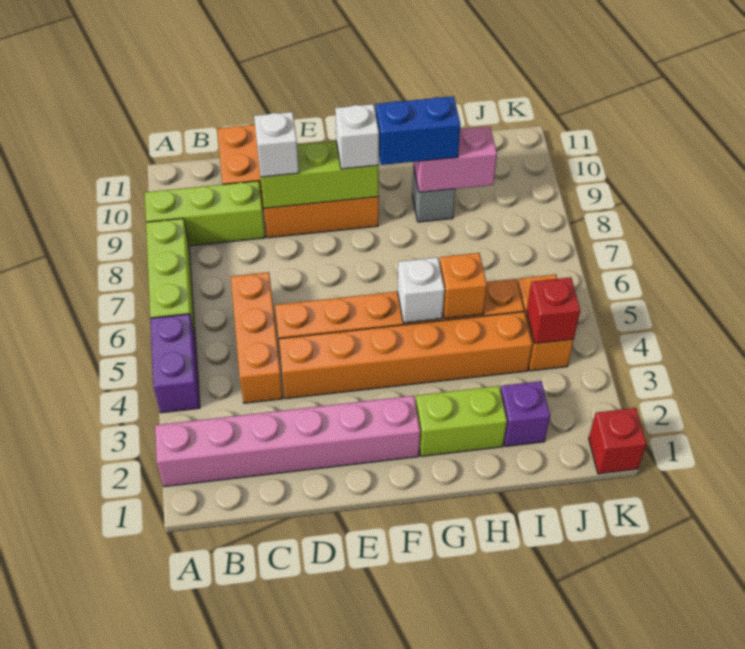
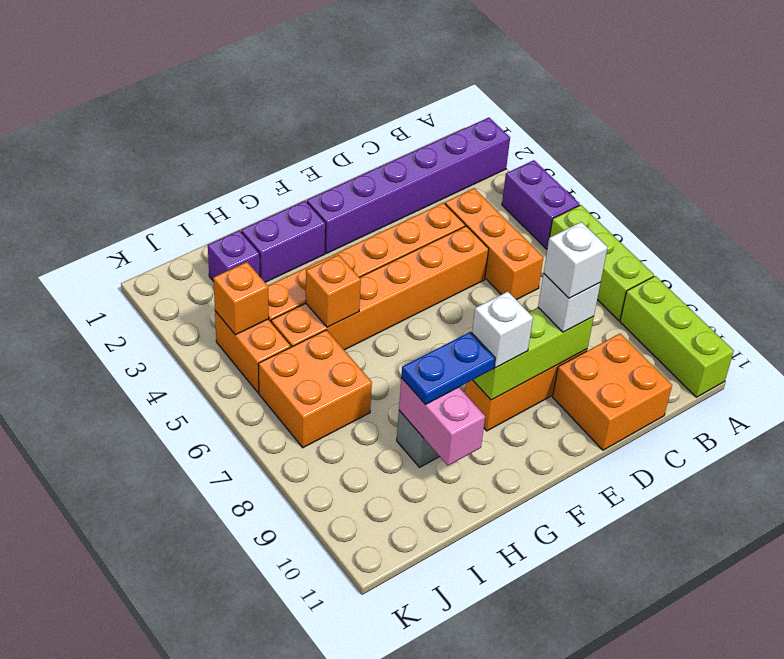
pink 1x6 brick [155,396,420,487] -> purple 1x6 brick [307,118,510,253]
lime 1x3 brick [145,181,265,246] -> lime 1x3 brick turned to [620,276,734,397]
lime 1x2 brick [416,386,507,456] -> purple 1x2 brick [241,201,326,282]
white 1x1 brick [397,257,445,323] -> white 1x1 brick moved to [544,222,608,298]
blue 1x2 brick [376,96,460,165] -> blue 1x2 plate [401,332,495,404]
pink 1x2 brick [413,126,497,193] -> pink 1x2 brick turned to [399,378,485,466]
none -> orange 2x2 brick [258,330,372,448]
red 1x1 brick [527,277,580,343] -> orange 1x1 brick [213,262,269,335]
red 1x1 brick [589,408,646,474] -> none

